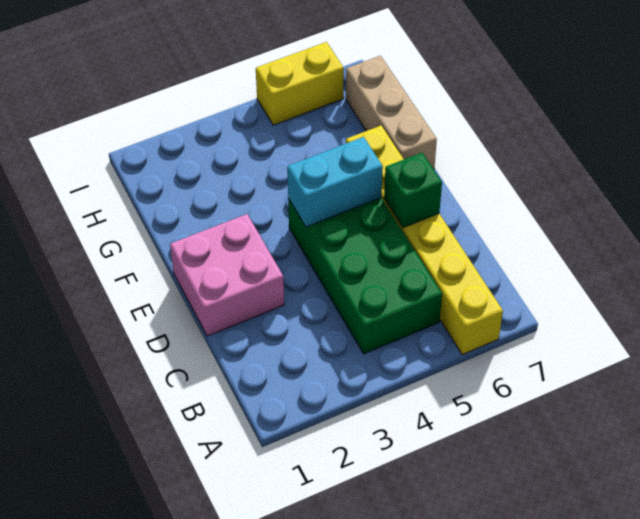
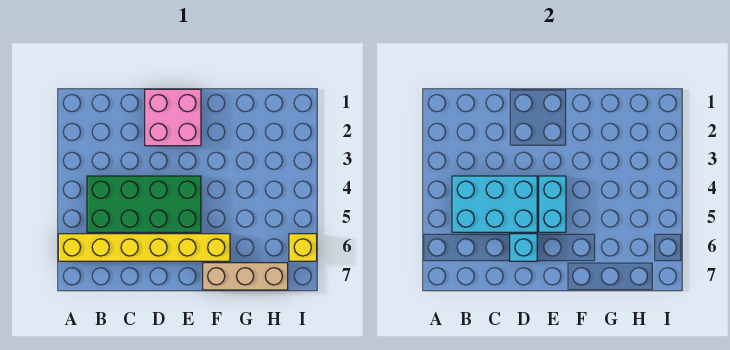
none -> cyan 2x3 brick [452,176,537,232]
green 1x1 brick [384,153,442,228] -> cyan 1x1 brick [510,234,537,261]
yellow 1x2 brick [256,42,344,125] -> yellow 1x1 brick [289,234,317,261]

